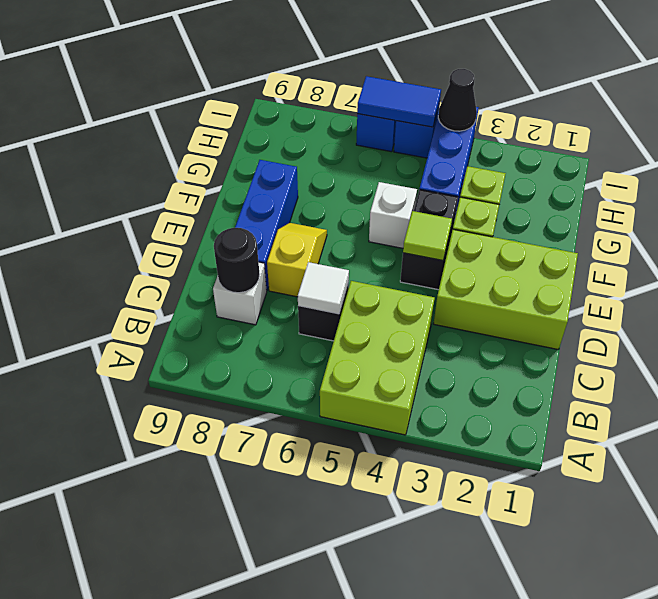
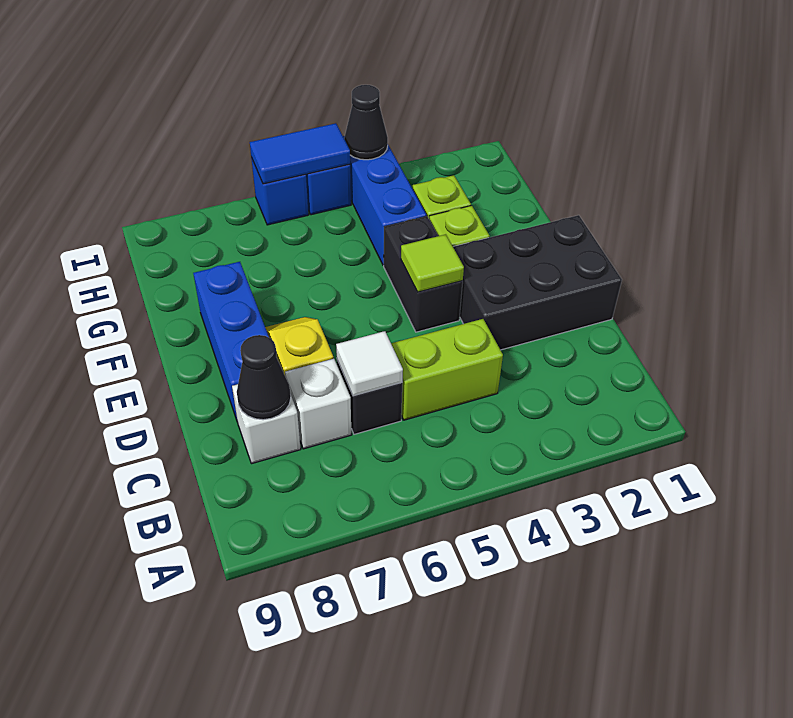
lime 2x3 brick [320,281,435,435] -> lime 1x2 brick [391,319,503,420]
black 1x1 round brick [214,228,260,293] -> black 1x1 cone [237,335,291,420]
lime 2x3 brick [433,230,578,350] -> black 2x3 brick [453,215,622,350]
white 1x1 brick [369,182,417,248] -> white 1x1 brick moved to [285,359,352,449]

